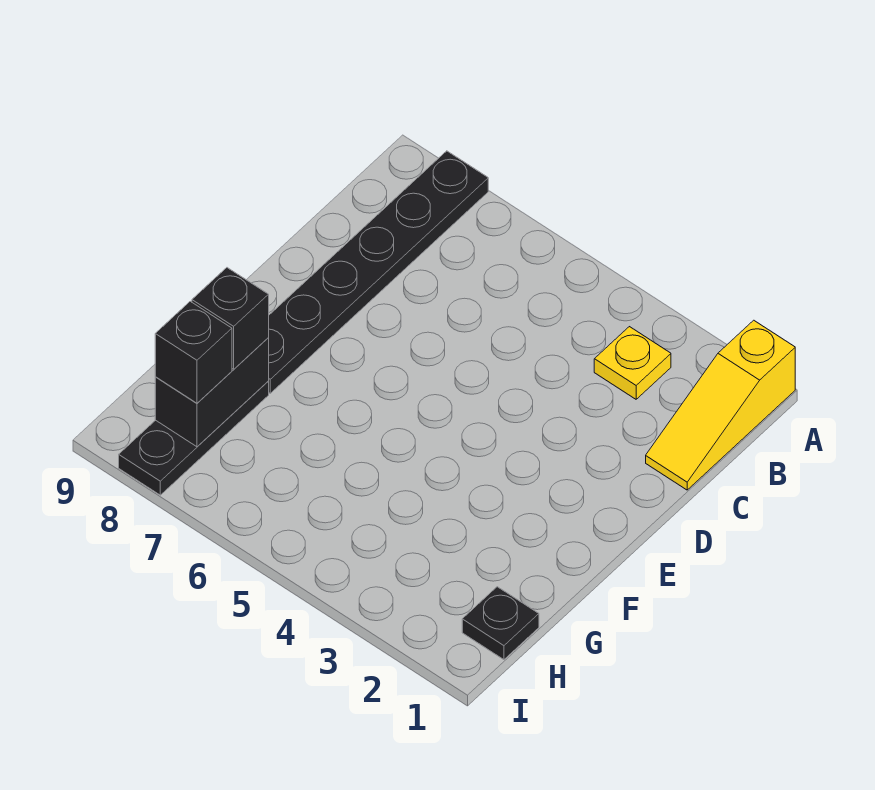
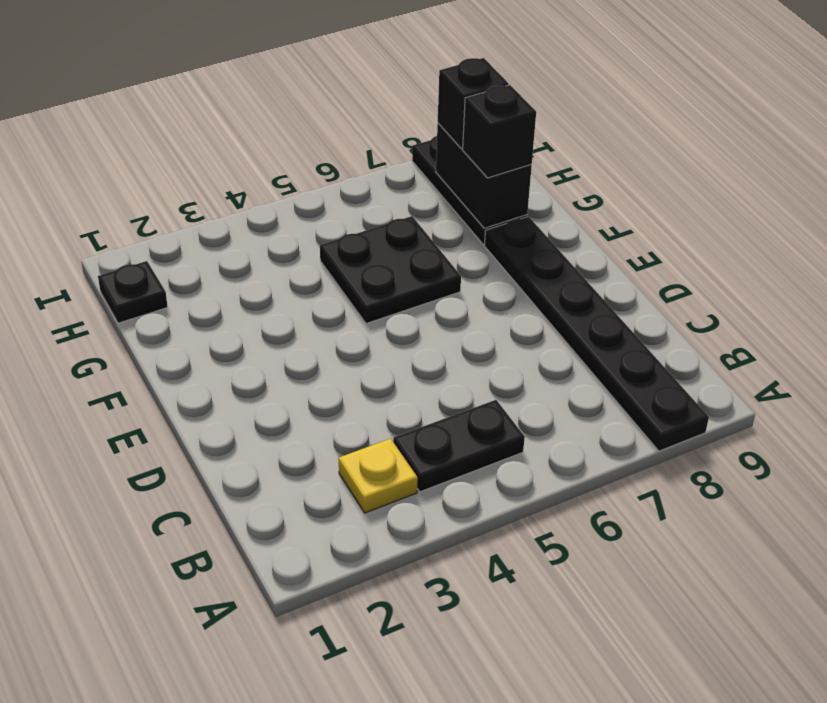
yellow 1x3 slope [646,320,795,490] -> none
none -> black 1x2 plate [393,400,525,492]
none -> black 2x2 plate [320,216,461,324]

